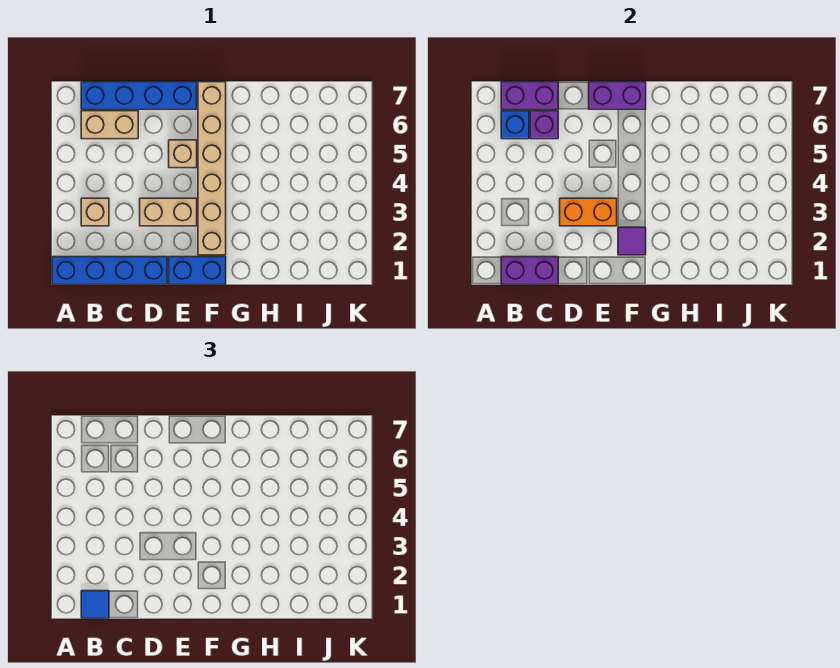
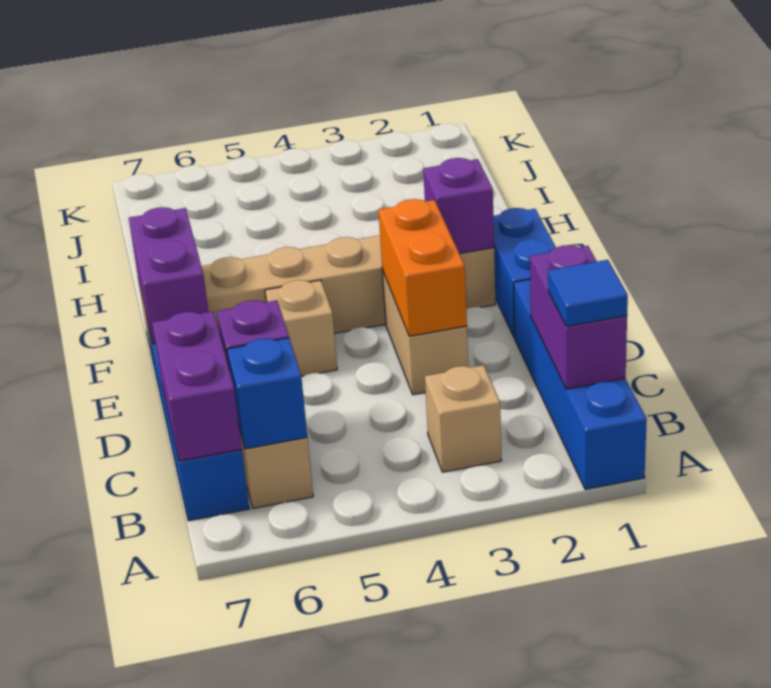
purple 1x1 tile [618,227,646,255] -> purple 1x1 brick [423,158,494,254]

